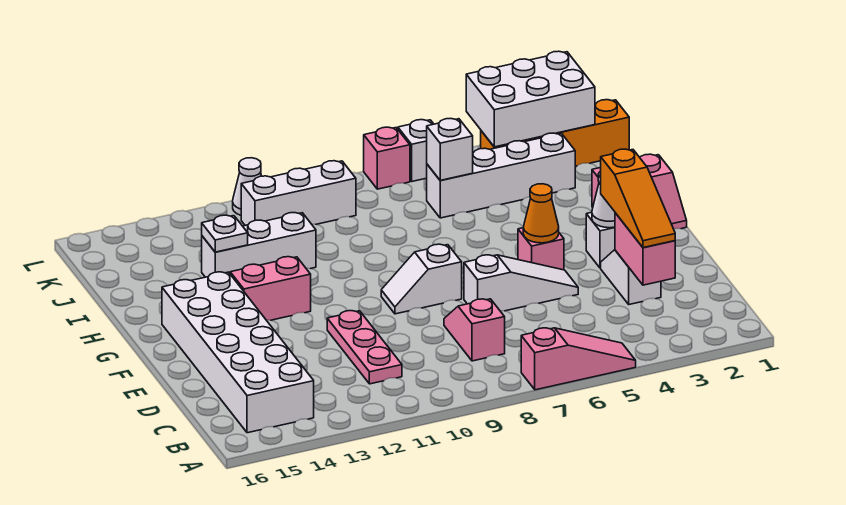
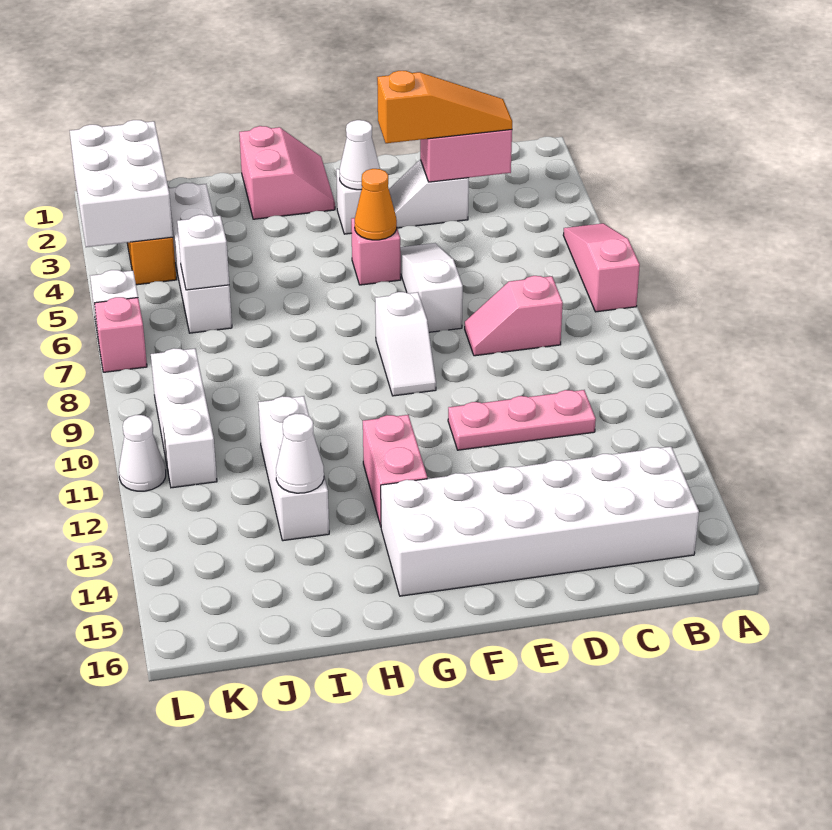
white 1x1 plate [202,215,248,252] -> white 1x1 cone [276,414,324,493]

